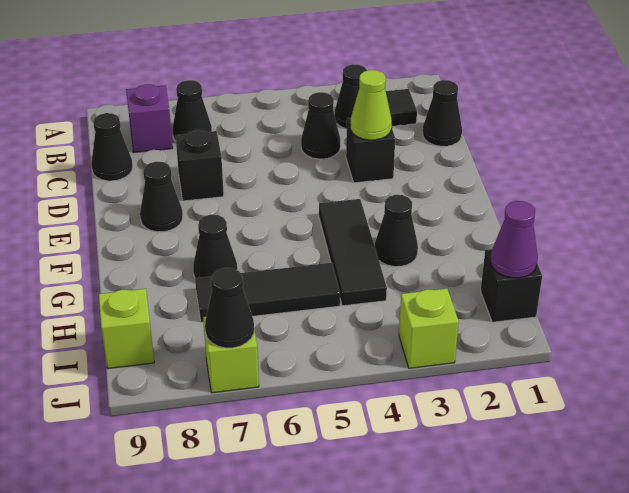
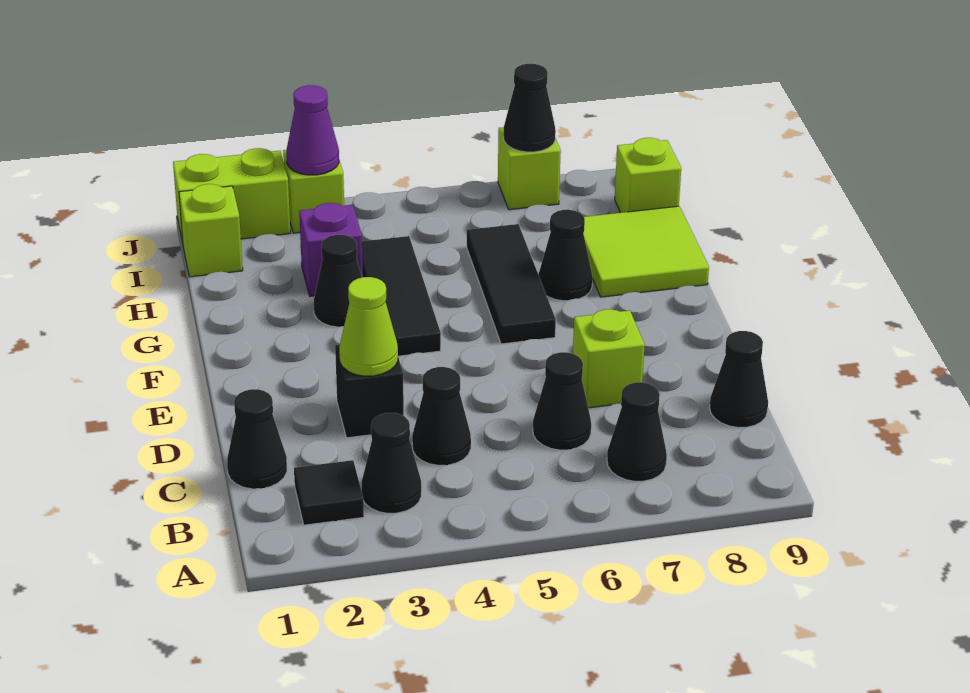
purple 1x1 brick [126,84,173,153] -> purple 1x1 brick moved to [299,203,363,297]
black 1x1 brick [175,130,224,201] -> lime 1x1 brick [573,309,645,408]
black 1x1 cone [140,162,183,232] -> black 1x1 cone moved to [533,352,591,450]
none -> lime 2x2 tile [583,206,709,297]
black 1x3 tile [195,263,340,322] -> black 1x3 tile turned to [467,224,556,344]
black 1x1 brick [481,249,542,322] -> lime 1x1 brick [179,184,243,277]
purple 1x1 cone [490,201,538,278] -> purple 1x1 cone moved to [286,85,339,175]
none -> lime 1x2 brick [173,148,290,242]

